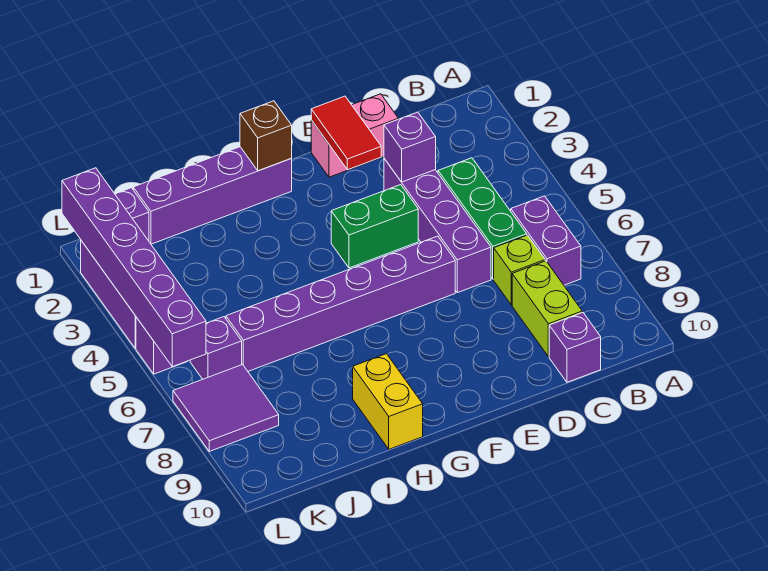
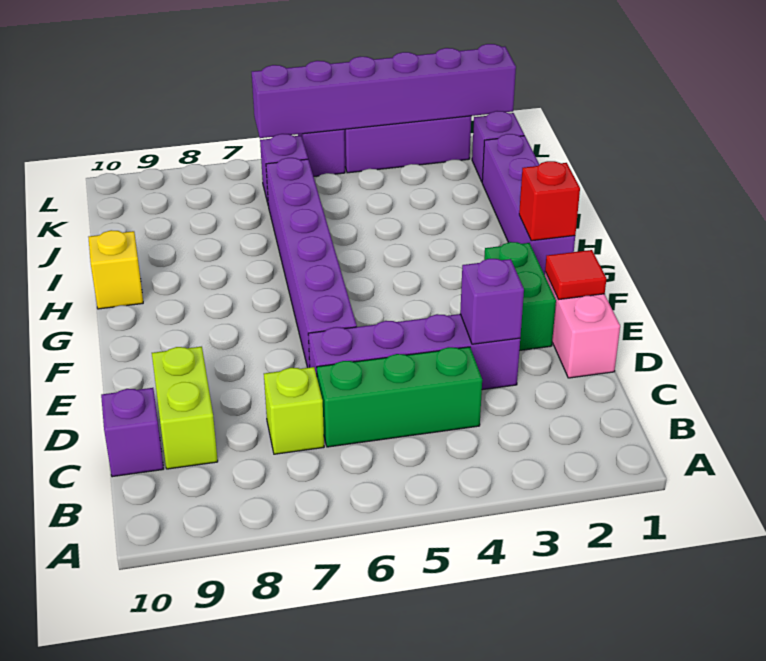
purple 1x2 brick [511,196,581,285] -> none
lime 1x2 brick [512,261,582,357] -> lime 1x2 brick turned to [152,347,218,469]
red 1x2 tile [311,96,381,170] -> red 1x1 tile [545,250,606,300]
green 1x2 brick [331,185,418,268] -> green 1x2 brick moved to [484,242,556,351]
brown 1x1 brick [240,101,292,171] -> red 1x1 brick [519,161,580,241]
yellow 1x2 brick [353,354,423,449] -> yellow 1x1 brick [88,230,143,309]
purple 2x2 tile [173,365,279,451] -> none

